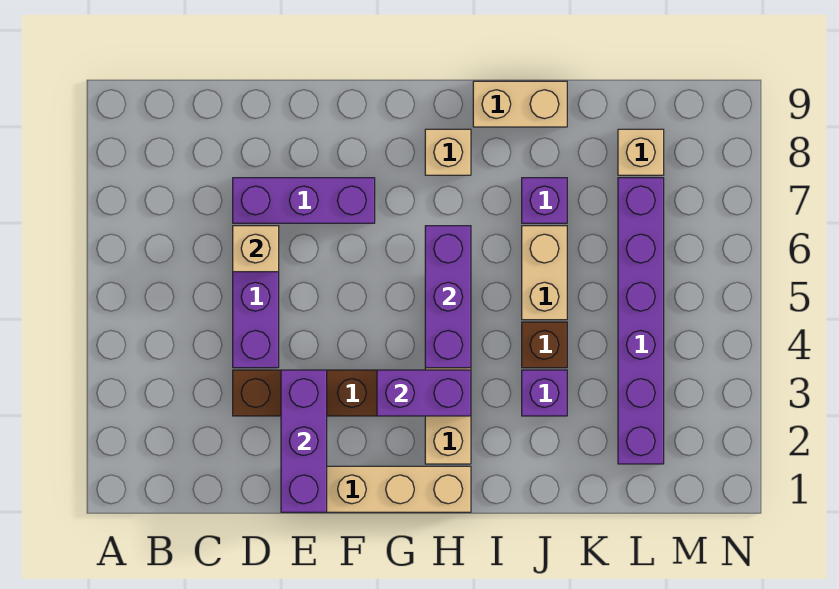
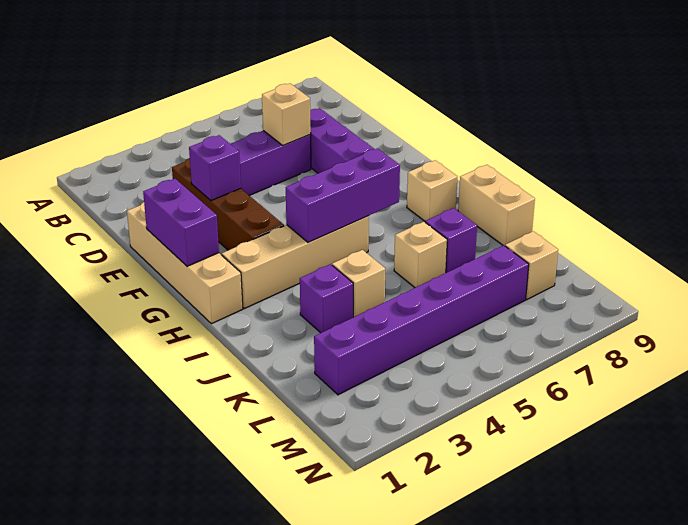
purple 1x3 brick [281,370,327,512] -> purple 1x1 brick [189,135,241,201]
purple 1x2 brick [377,370,471,416] -> purple 1x2 brick moved to [143,179,219,266]
brown 1x1 brick [522,322,567,368] -> tan 1x1 brick [332,250,385,317]
tan 1x2 brick [522,226,567,320] -> tan 1x1 brick [394,222,447,288]

